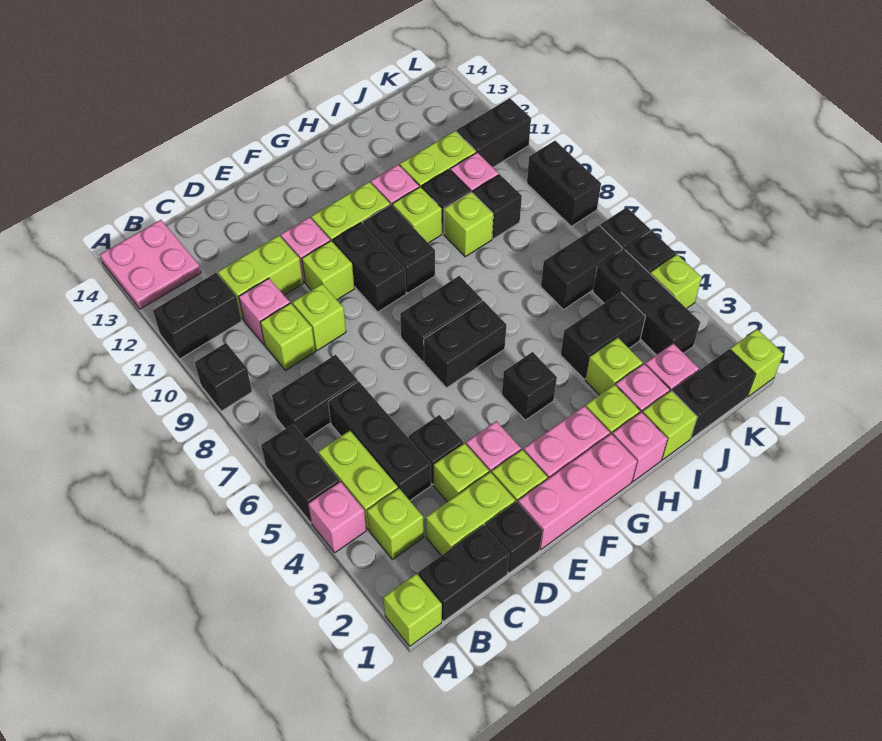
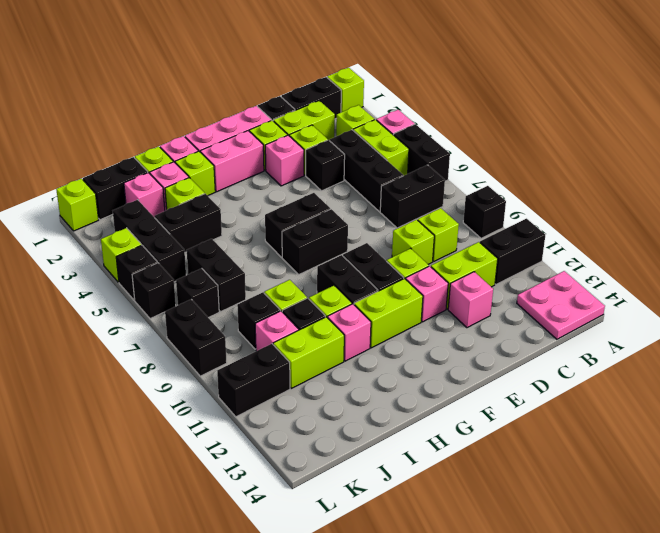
pink 1x1 brick [239,278,290,345] -> pink 1x1 brick moved to [448,272,493,328]
black 1x1 brick [502,352,557,420] -> black 1x1 brick moved to [176,268,219,318]
black 1x2 brick [541,225,623,310] -> black 1x2 brick turned to [187,239,246,311]

